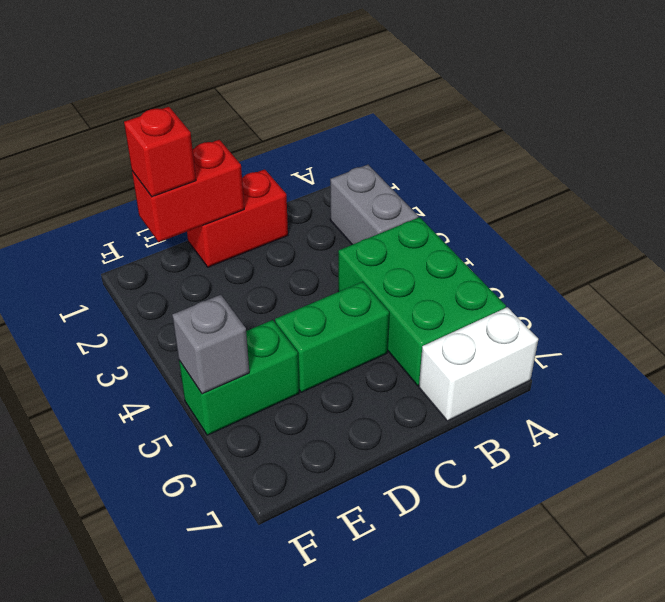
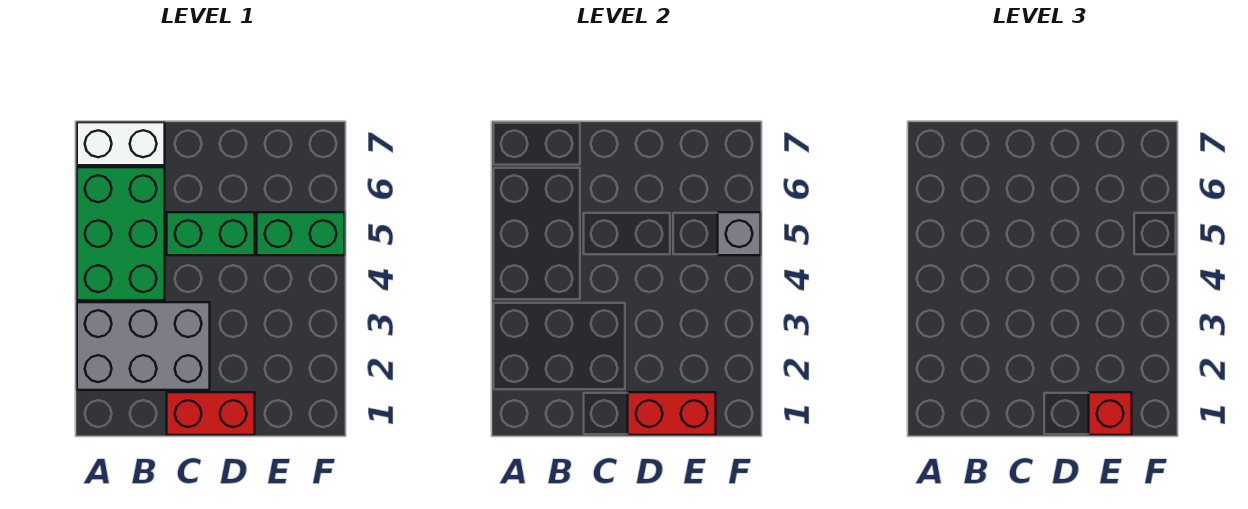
grey 1x2 brick [330,165,418,245] -> grey 2x3 brick [77,302,210,390]

